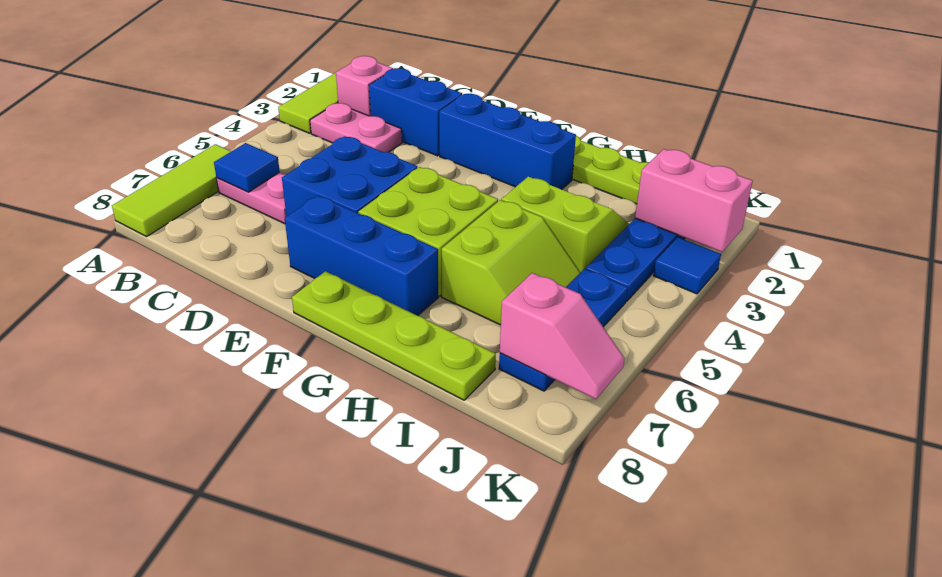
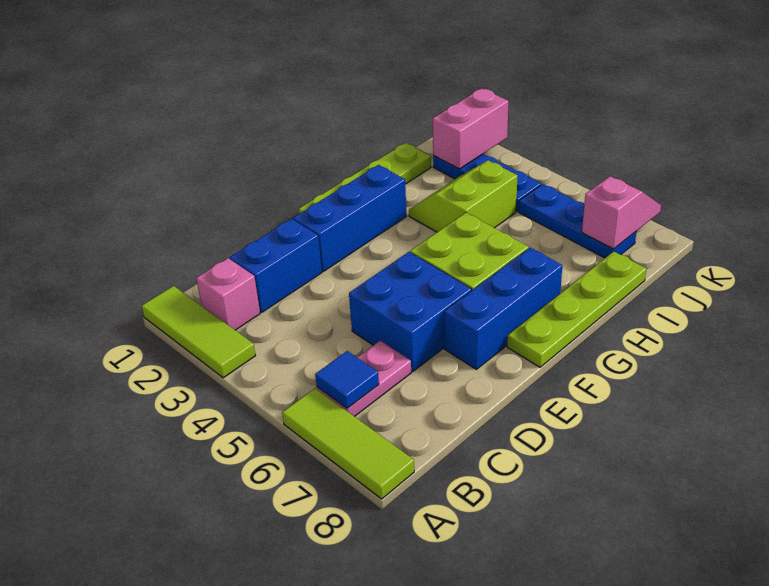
pink 1x2 plate [310,103,402,152] -> none
lime 2x2 slope [442,200,580,325] -> none
blue 1x1 tile [653,237,721,294] -> none

